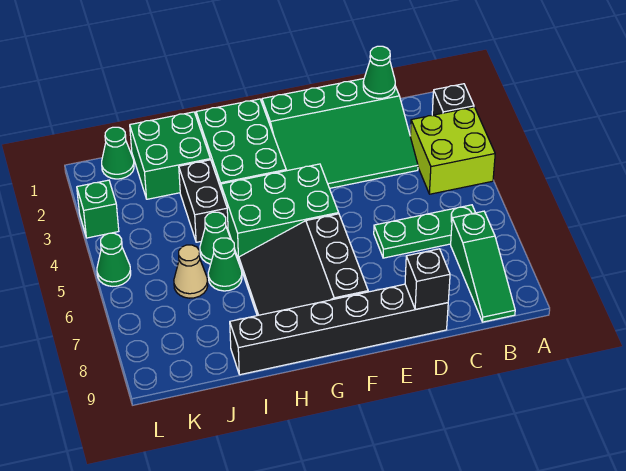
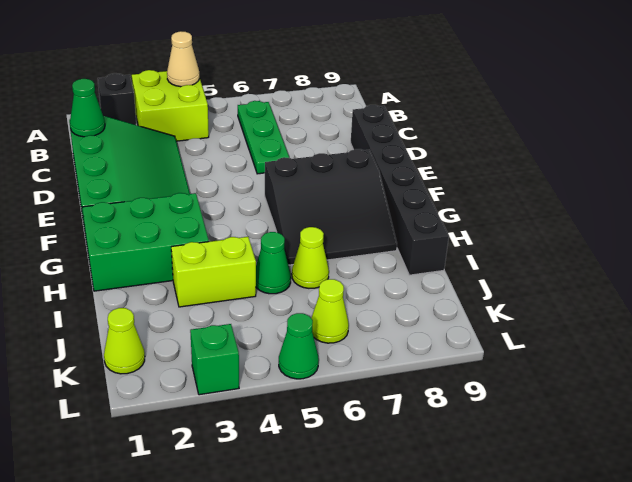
green 1x3 slope [451,211,515,322] -> none
black 1x1 brick [405,249,450,309] -> none
green 2x3 brick [221,164,339,260] -> none
green 2x2 brick [130,112,210,199] -> none
black 1x2 brick [179,160,228,242] -> lime 1x2 brick [171,237,256,307]
green 1x1 cone [208,238,242,291] -> lime 1x1 cone [292,227,329,288]
tan 1x1 cone [174,245,208,298] -> tan 1x1 cone moved to [167,31,199,87]
green 1x1 cone [102,127,134,179] -> lime 1x1 cone [104,308,145,374]
none -> lime 1x1 cone [311,279,349,343]

